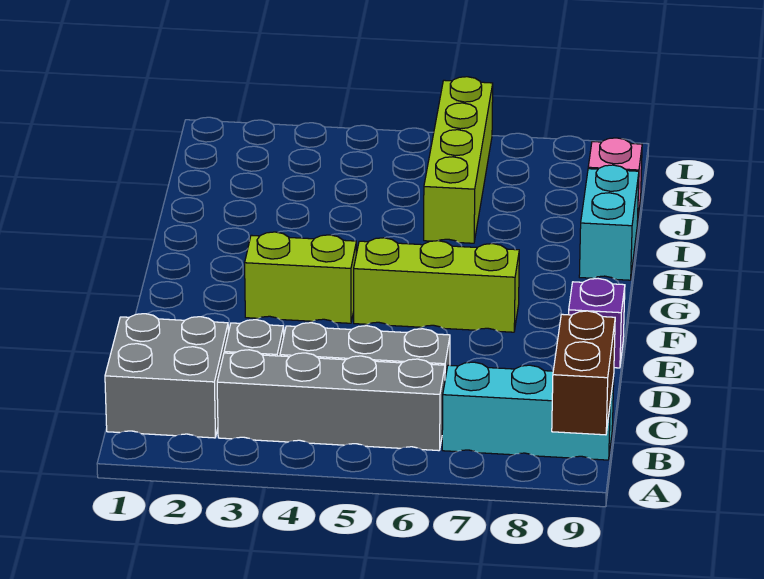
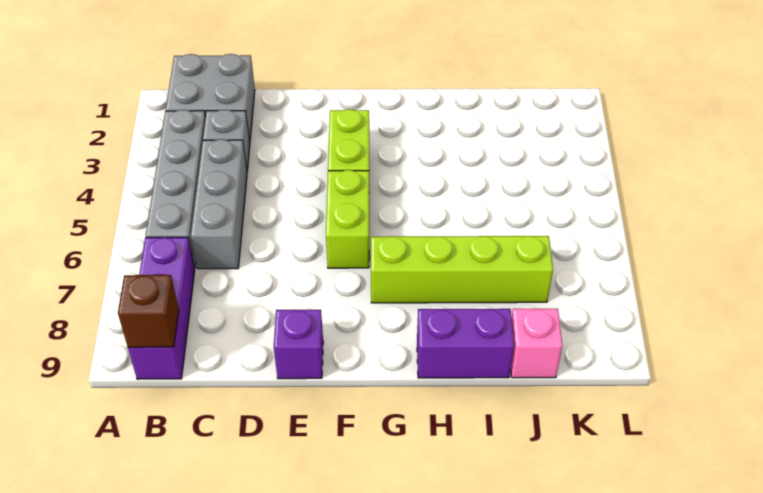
brown 1x2 brick [552,311,615,435] -> brown 1x1 brick [118,275,179,347]
cyan 1x3 brick [442,362,614,460] -> purple 1x3 brick [128,237,195,379]
lime 1x3 brick [354,238,519,332] -> lime 1x2 brick [326,170,369,268]
cyan 1x2 brick [579,165,639,280] -> purple 1x2 brick [417,309,514,378]
lime 1x4 brick [424,77,493,243] -> lime 1x4 brick moved to [371,236,553,303]

